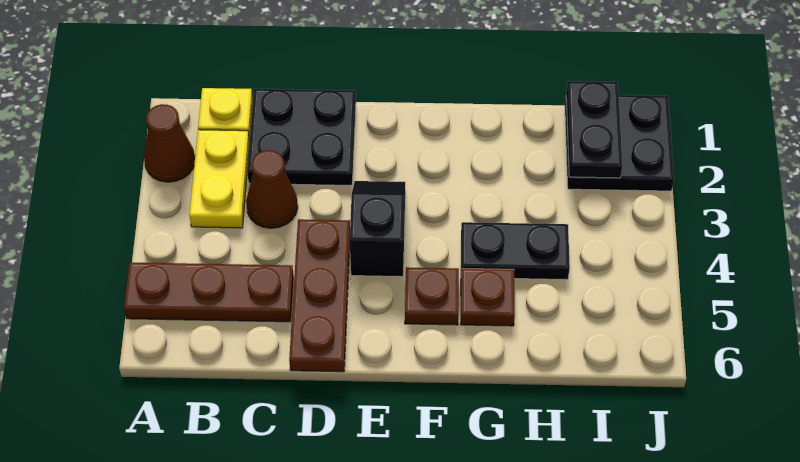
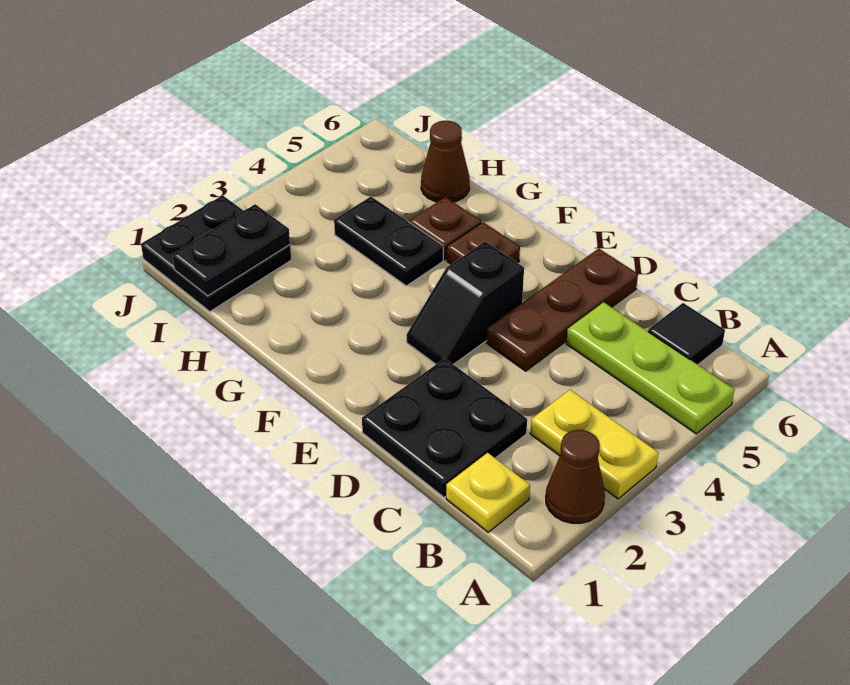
brown 1x3 plate [124,262,293,322] -> lime 1x3 plate [566,302,734,434]
yellow 1x2 plate [189,130,250,228] -> yellow 1x2 plate turned to [530,390,658,499]
none -> black 1x1 tile [648,303,725,365]
brown 1x1 cone [246,150,298,228] -> brown 1x1 cone moved to [421,121,470,202]

